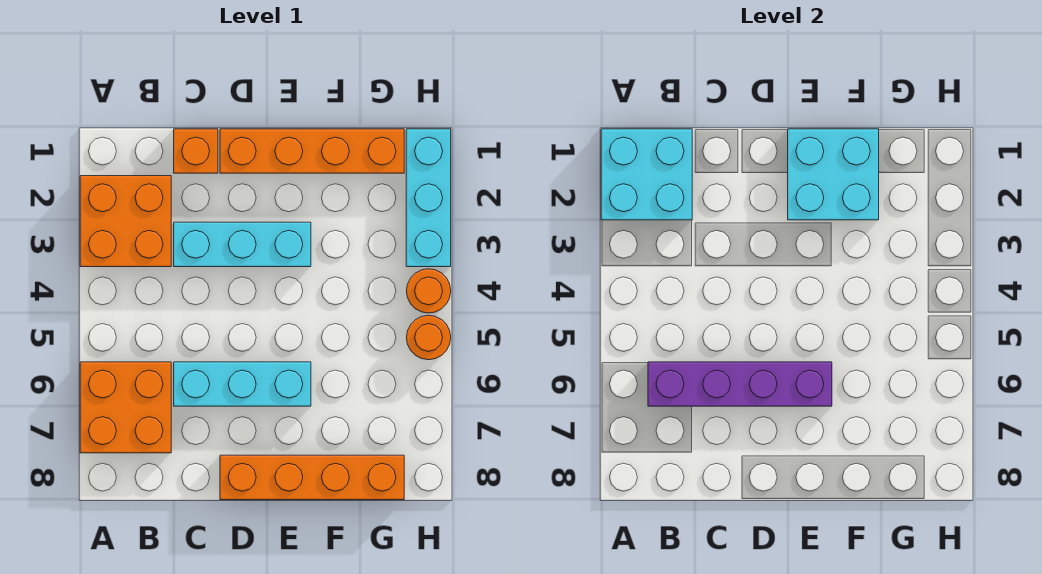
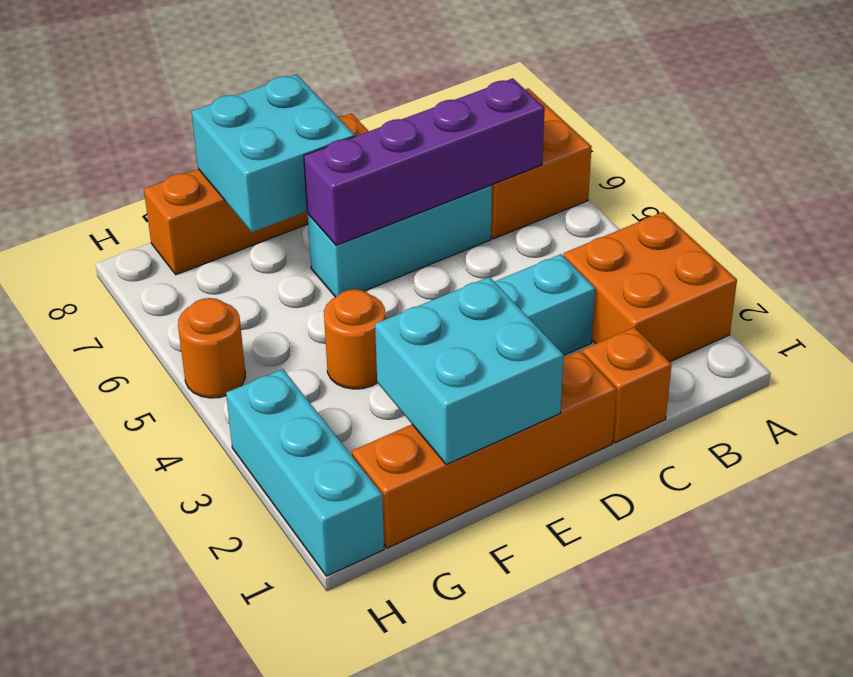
cyan 2x2 brick [601,129,692,220] -> cyan 2x2 brick moved to [192,74,355,232]
orange 1x1 round brick [407,269,451,313] -> orange 1x1 round brick moved to [324,289,385,389]

